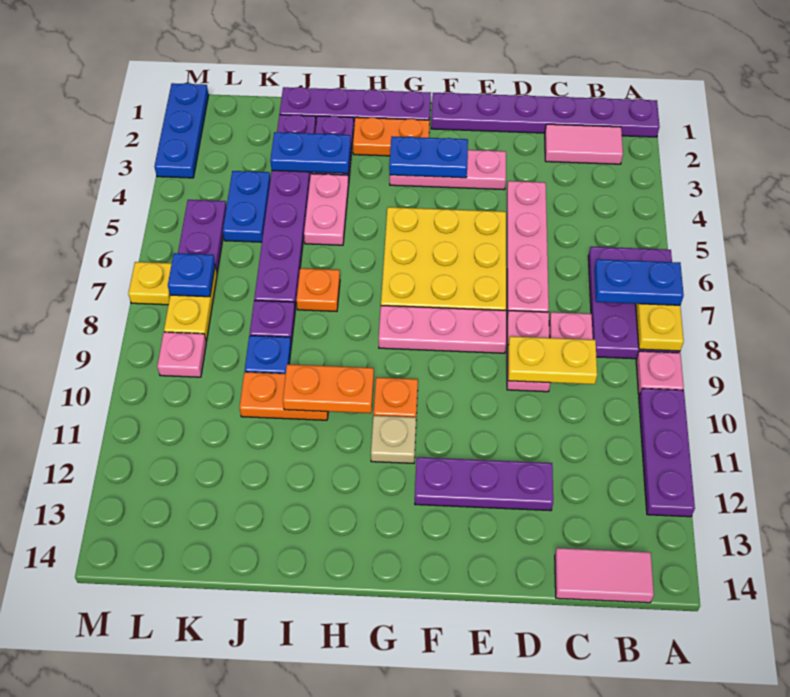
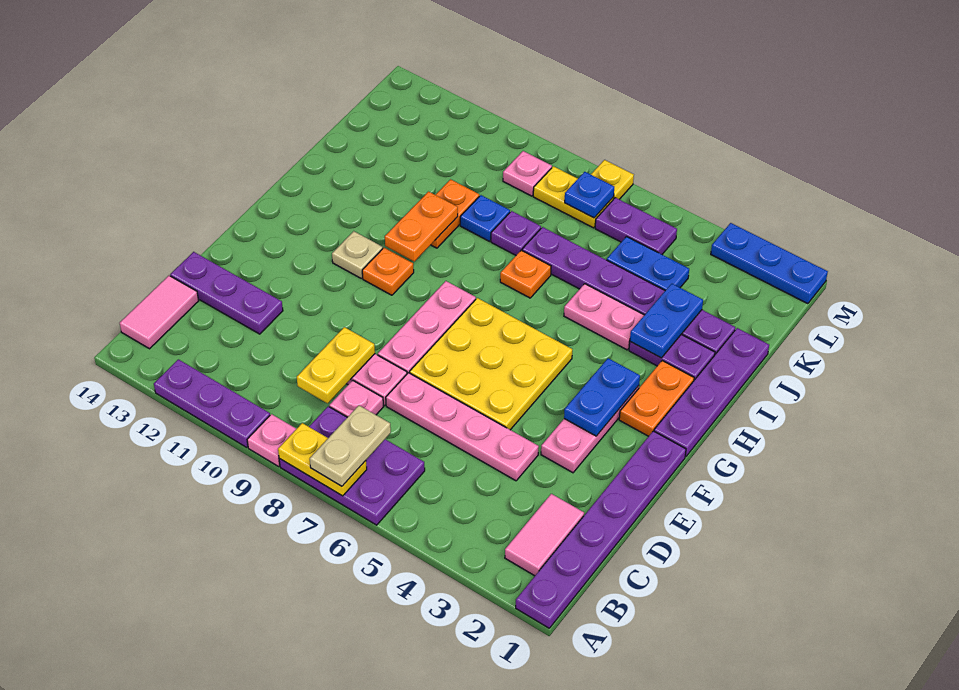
blue 1x2 plate [594,259,684,305] -> tan 1x2 plate [310,406,391,486]
purple 1x3 plate [415,457,553,511] -> purple 1x3 plate turned to [170,252,283,334]

